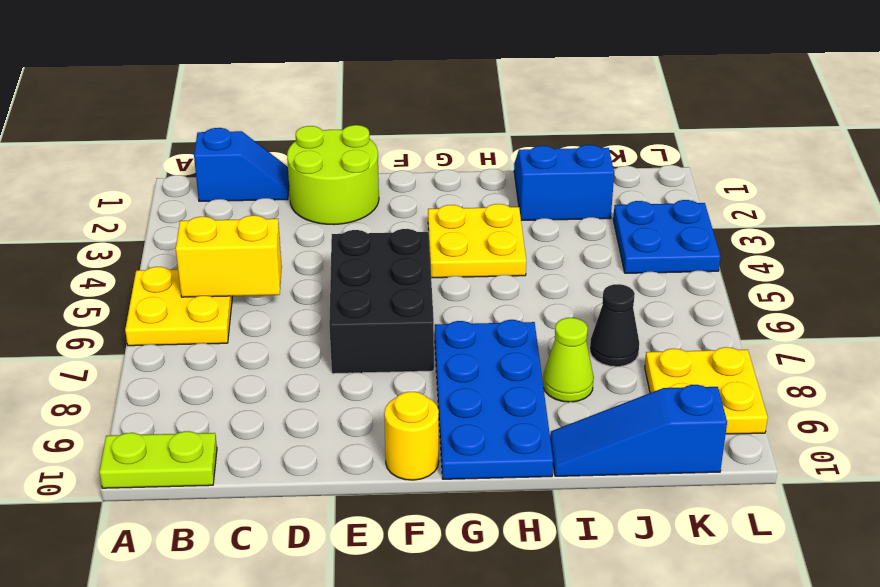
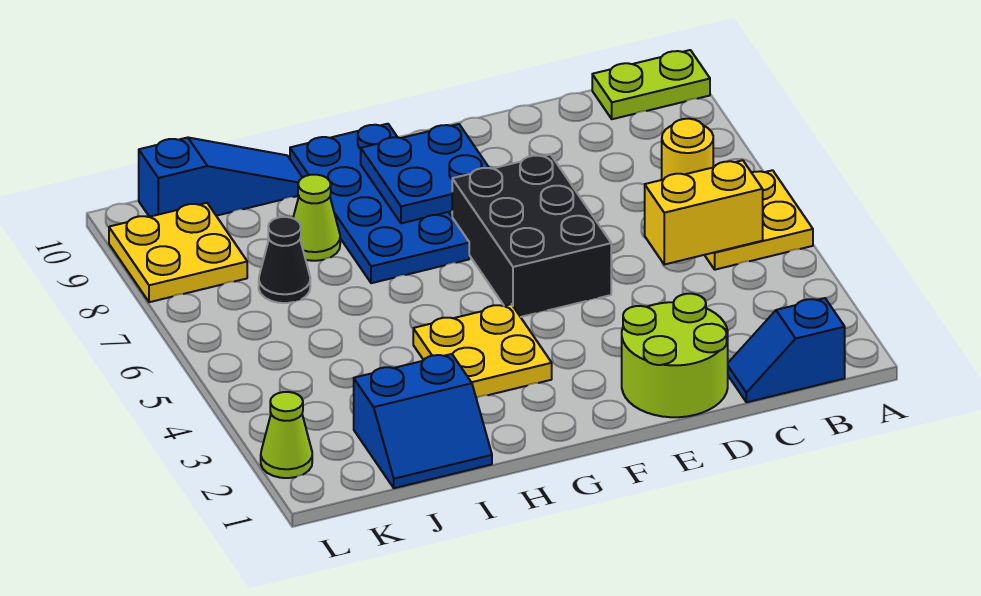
yellow 1x1 round brick [384,392,439,480] -> yellow 1x1 round brick moved to [662,119,713,180]
blue 2x2 plate [613,200,720,273] -> blue 2x2 plate moved to [361,124,489,223]
none -> lime 1x1 cone [261,392,312,478]

